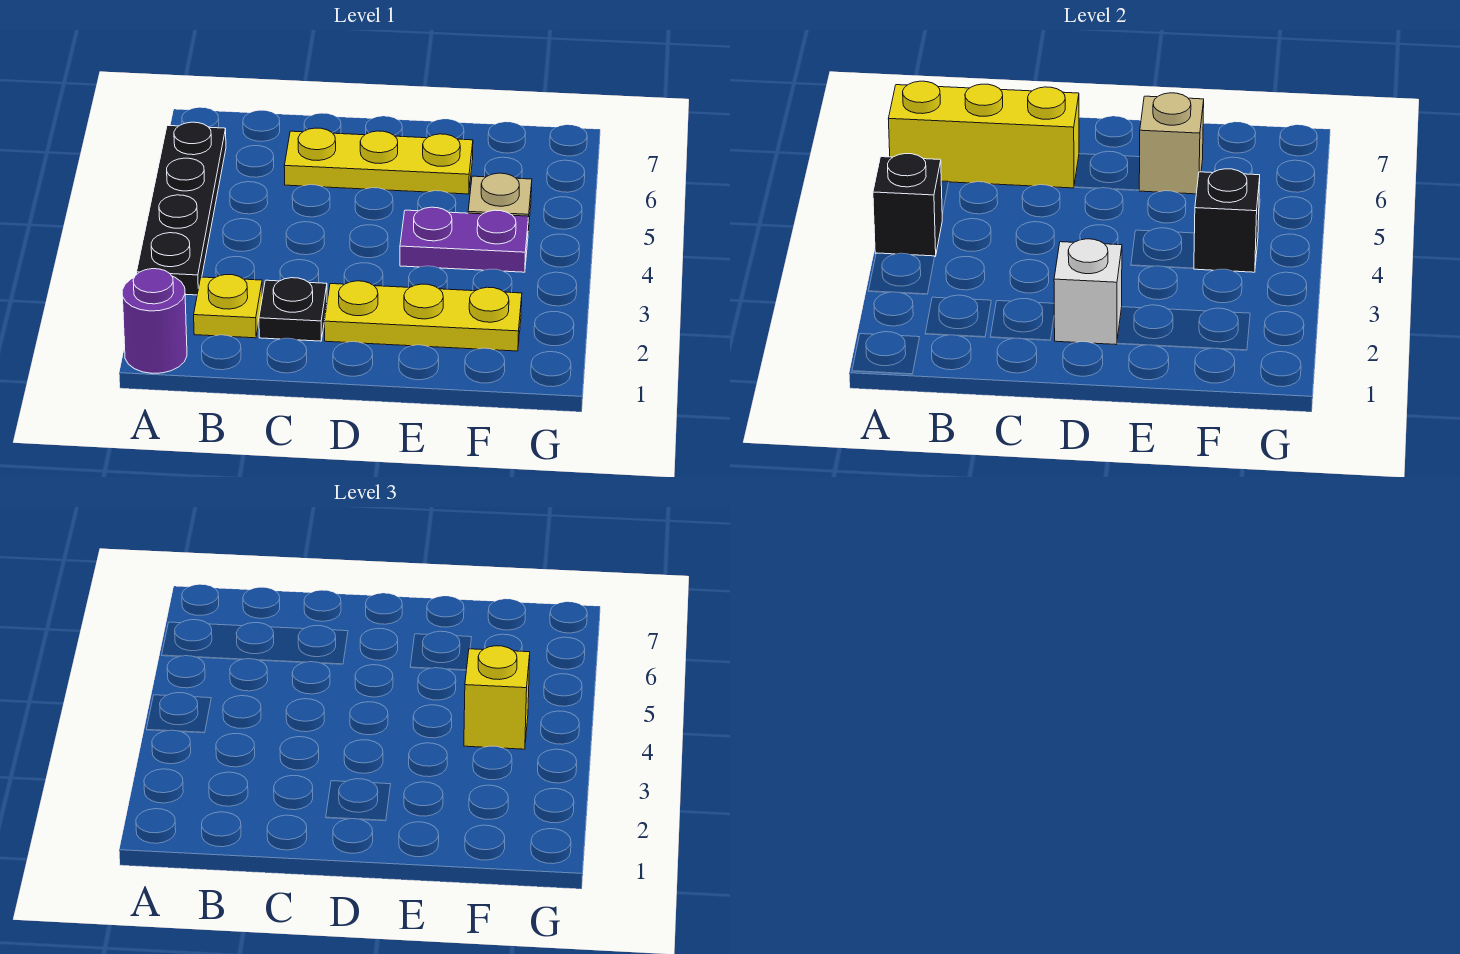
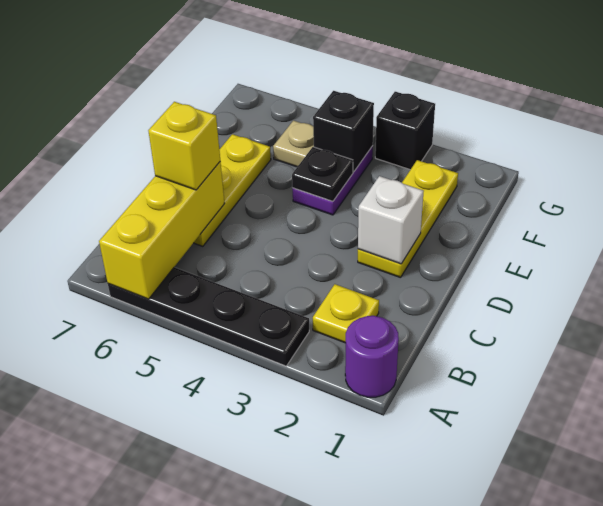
black 1x1 brick [873,154,942,256] -> black 1x1 brick moved to [375,92,435,170]
black 1x1 plate [259,278,327,341] -> black 1x1 plate moved to [292,147,353,201]
tan 1x1 brick [1139,93,1204,194] -> none
yellow 1x1 brick [464,646,530,749] -> yellow 1x1 brick moved to [148,102,220,190]

